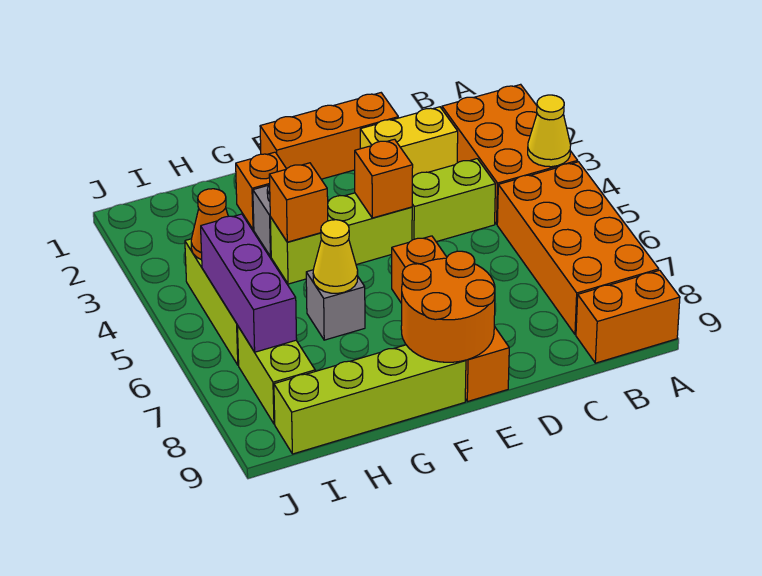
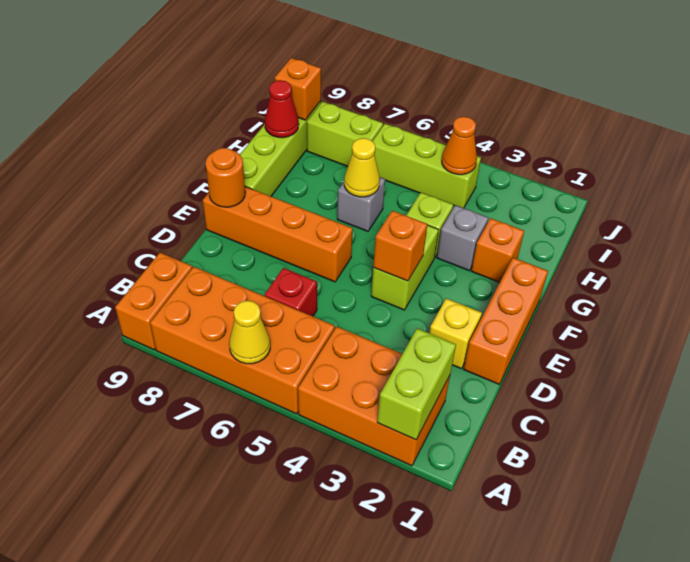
yellow 1x1 cone [528,95,571,167] -> yellow 1x1 cone moved to [229,301,270,364]
yellow 1x2 brick [360,107,458,177] -> yellow 1x1 brick [430,298,482,369]
lime 1x2 brick [412,159,495,242] -> lime 1x2 brick moved to [377,328,456,440]
none -> red 1x1 brick [265,268,317,316]
orange 2x2 round brick [401,251,495,362] -> orange 1x1 round brick [206,148,245,207]
orange 1x1 brick [269,163,328,242] -> orange 1x1 brick moved to [275,58,321,120]
none -> red 1x1 cone [265,80,299,138]
purple 1x3 brick [201,214,297,352] -> none

